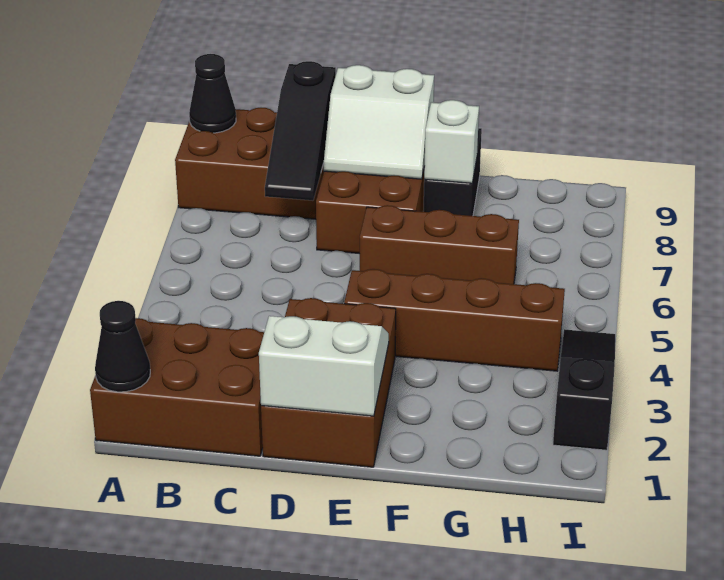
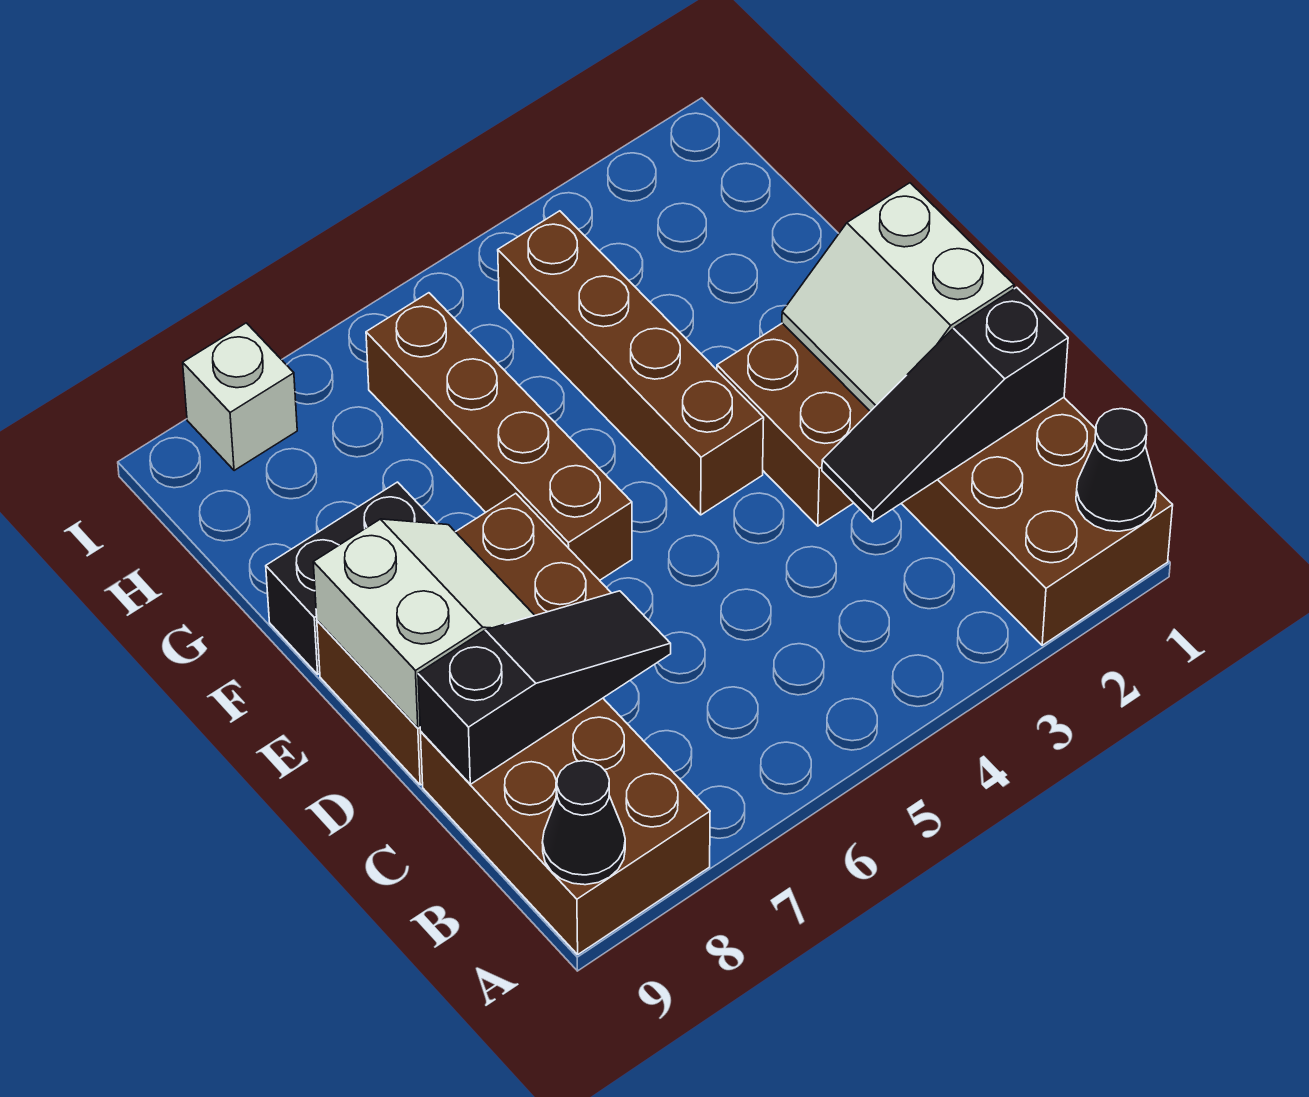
brown 1x3 brick [360,205,519,284] -> brown 1x4 brick [366,293,632,580]
white 1x1 brick [424,100,479,183] -> white 1x1 brick moved to [183,323,297,471]
black 1x3 slope [553,329,615,450] -> black 1x3 slope moved to [822,287,1068,522]

